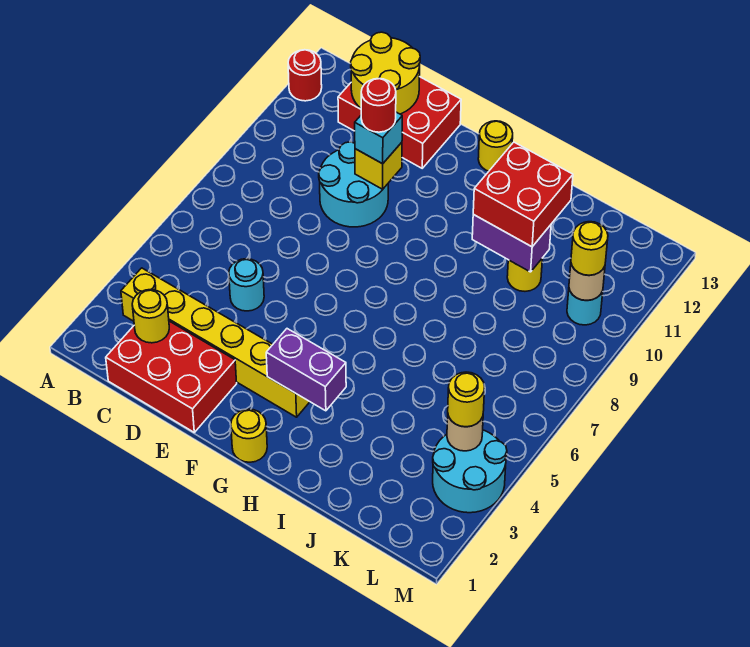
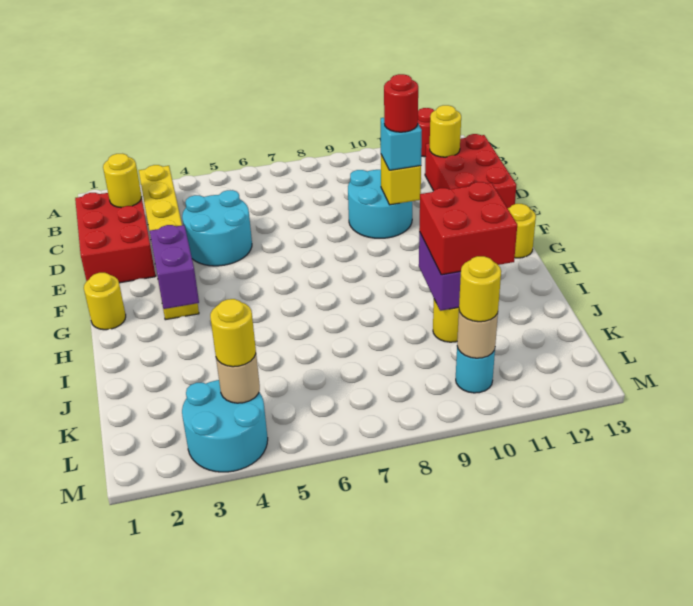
yellow 2x2 round brick [351,32,420,114] -> yellow 1x1 round brick [430,105,461,157]
cyan 1x1 round brick [229,259,264,311] -> cyan 2x2 round brick [182,190,252,266]

